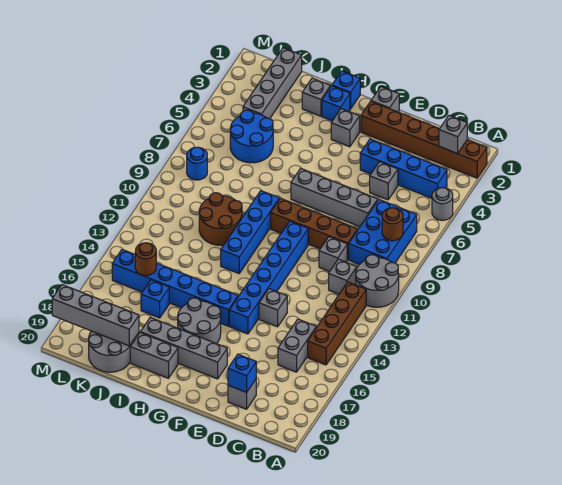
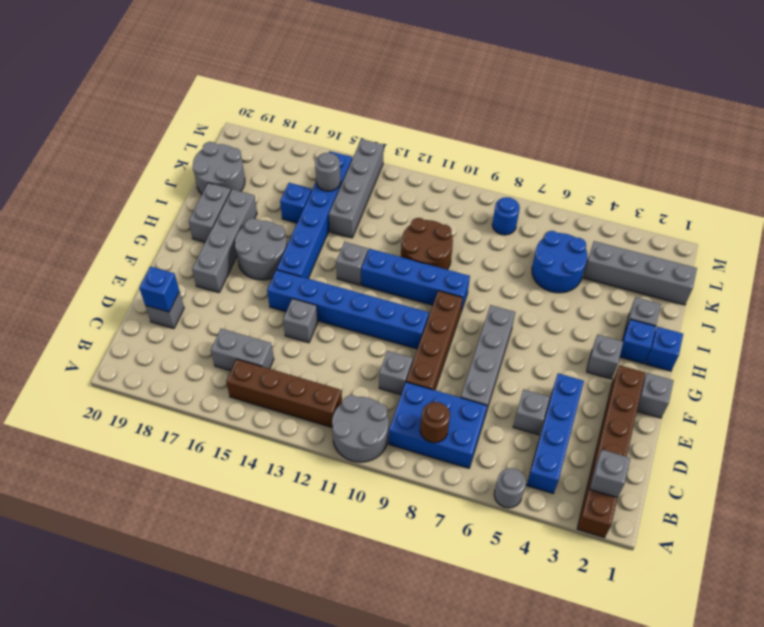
grey 1x1 brick [329,259,357,294] -> grey 1x1 brick moved to [336,242,368,285]
grey 1x4 brick [52,285,139,346] -> grey 1x4 brick moved to [329,139,384,238]
brown 1x1 round brick [135,243,156,276] -> grey 1x1 round brick [315,153,341,191]

